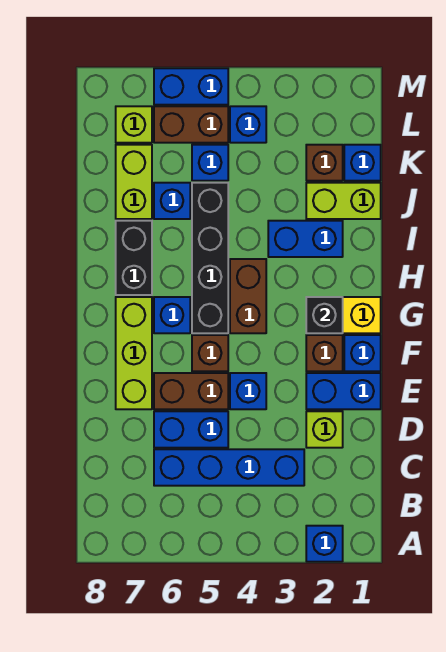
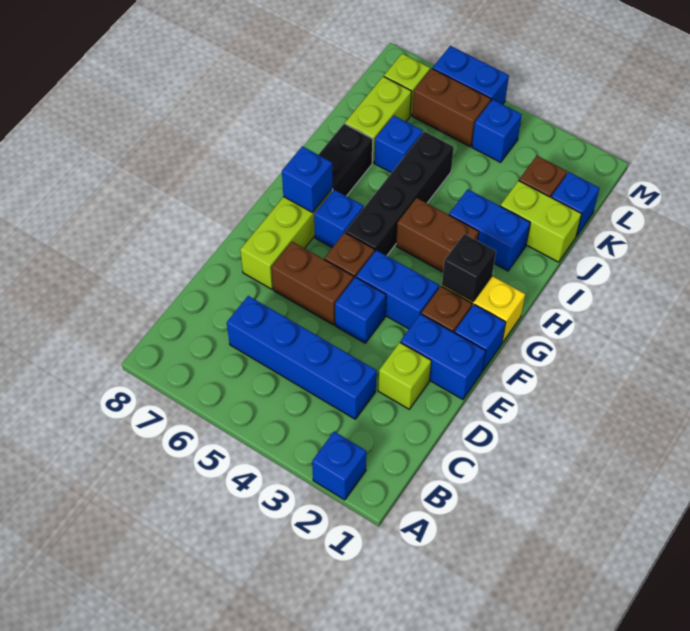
blue 1x2 brick [154,411,228,448] -> blue 1x2 brick moved to [356,250,439,329]
brown 1x2 brick [230,259,266,333] -> brown 1x2 brick turned to [396,198,479,272]
blue 1x1 brick [192,145,228,181] -> blue 1x1 brick moved to [282,146,333,212]

